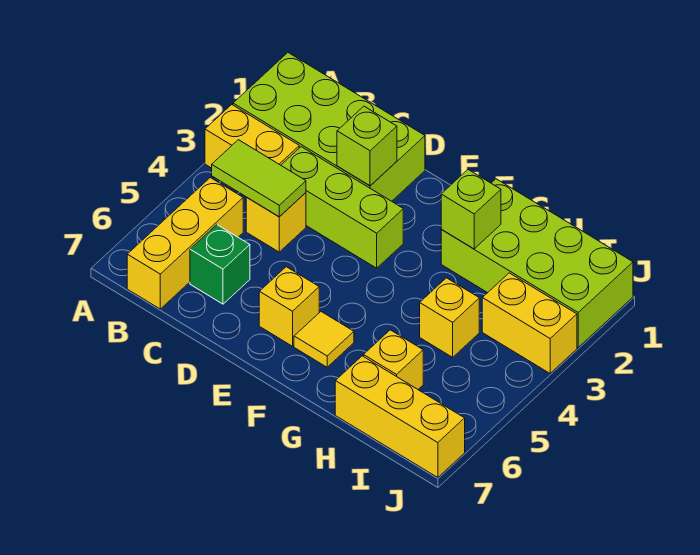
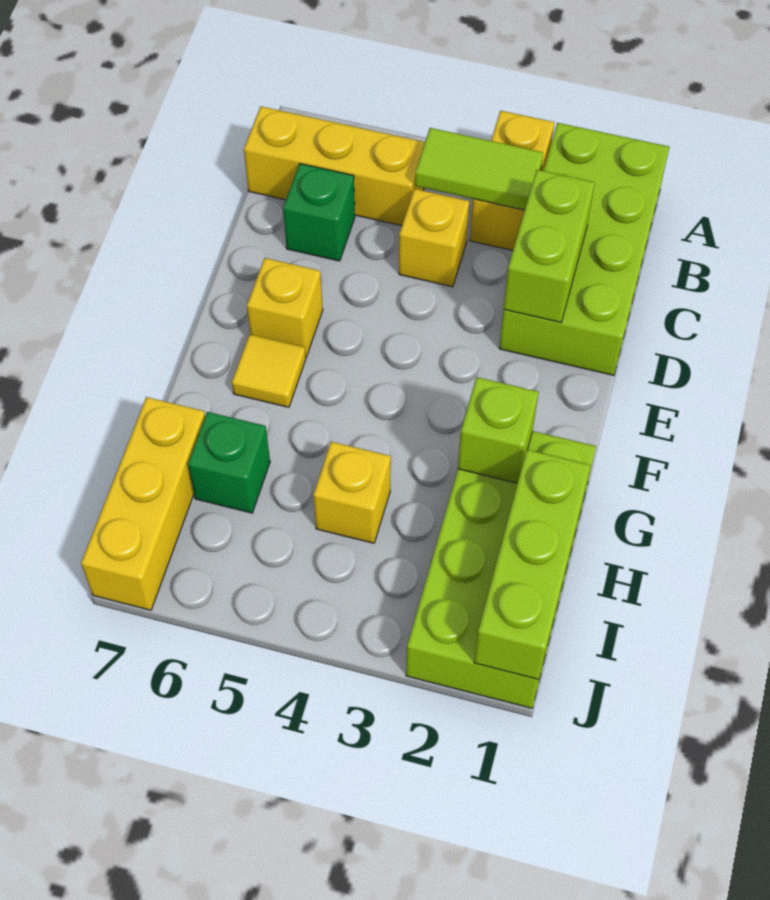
lime 1x2 tile [212,140,306,217] -> lime 1x2 tile turned to [415,128,543,210]
lime 1x3 brick [281,147,403,268] -> lime 1x3 brick moved to [474,450,590,680]
lime 1x1 brick [337,106,397,186] -> lime 1x2 brick [504,170,595,322]
yellow 1x1 brick [364,330,423,389] -> green 1x1 brick [188,412,270,513]
yellow 1x2 brick [482,273,577,373] -> none

